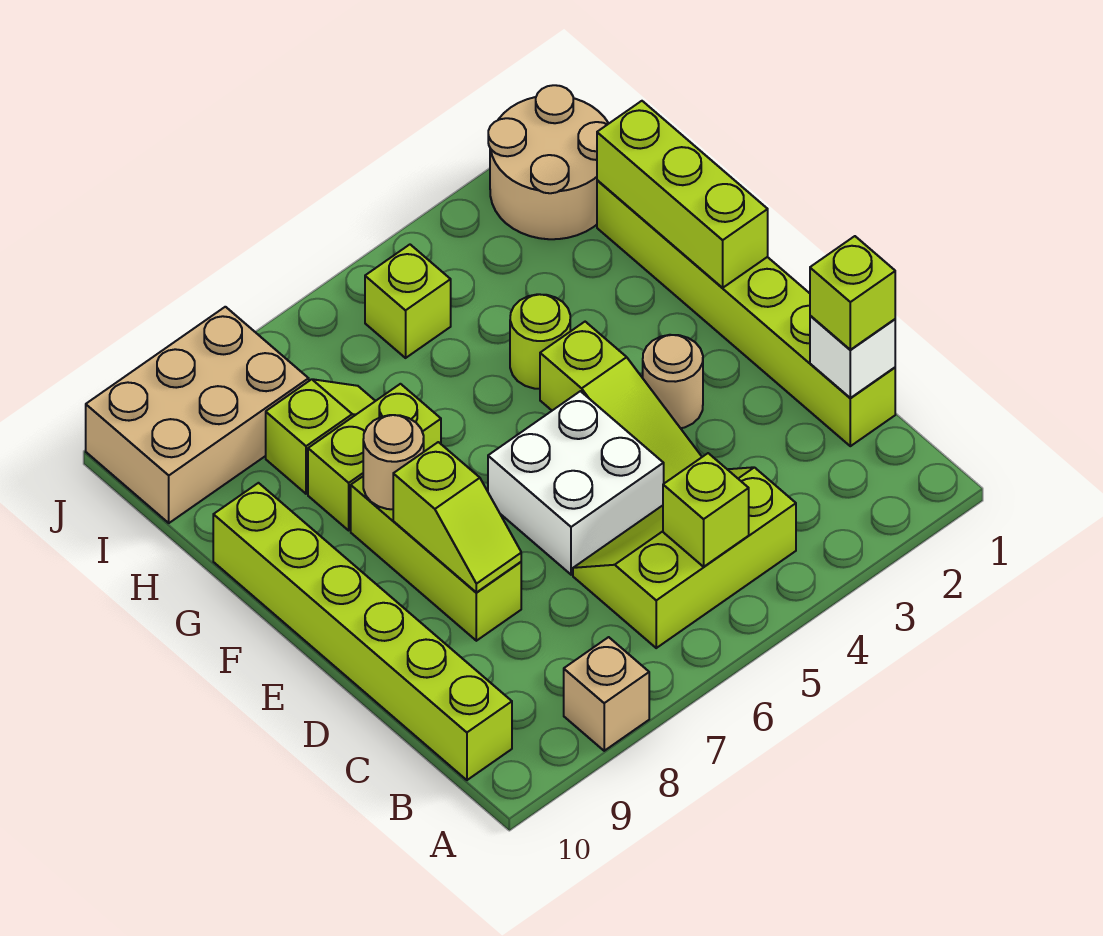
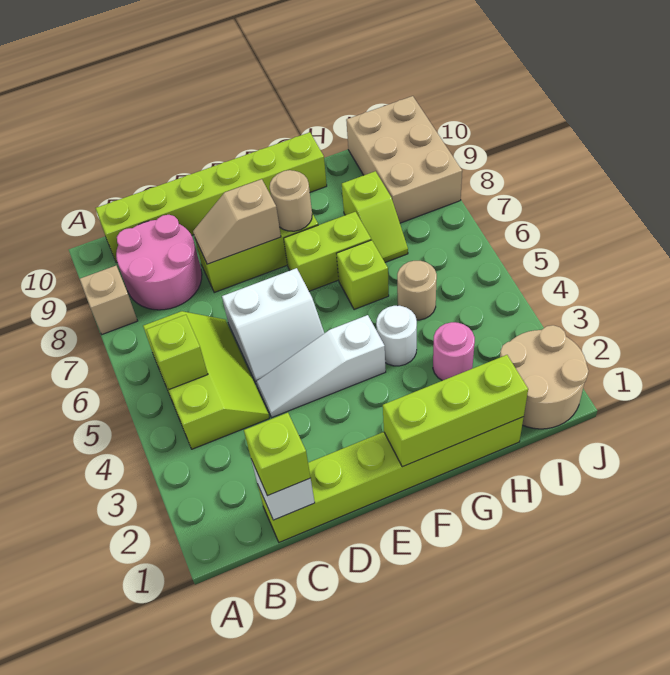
none -> pink 2x2 round brick [116,215,202,310]
lime 1x3 slope [540,322,702,483] -> white 1x3 slope [256,315,386,418]
white 2x2 brick [488,391,664,575] -> white 2x2 slope [222,268,324,383]
lime 1x2 slope [393,442,521,592] -> tan 1x2 slope [193,179,281,264]
tan 1x1 round brick [643,335,703,428] -> tan 1x1 round brick moved to [397,261,437,320]
lime 1x1 round brick [510,294,570,389] -> white 1x1 round brick [376,306,417,366]
lime 1x2 brick [308,384,441,530] -> lime 1x2 brick turned to [284,212,371,291]
none -> pink 1x1 round brick [433,322,475,381]
lime 1x1 brick [365,245,451,358] -> lime 1x1 brick moved to [337,240,389,310]

